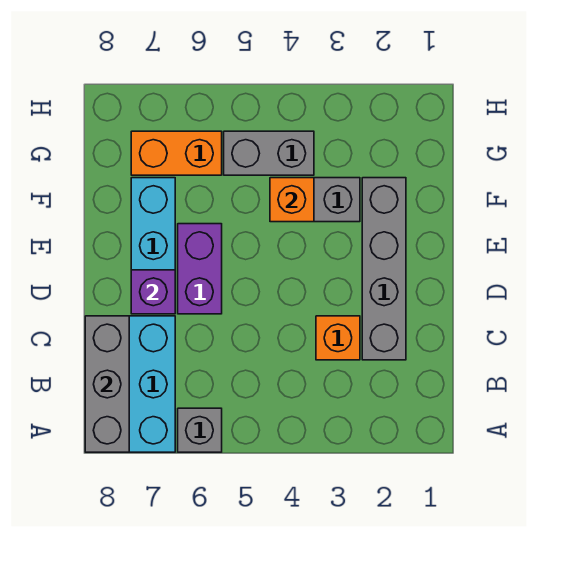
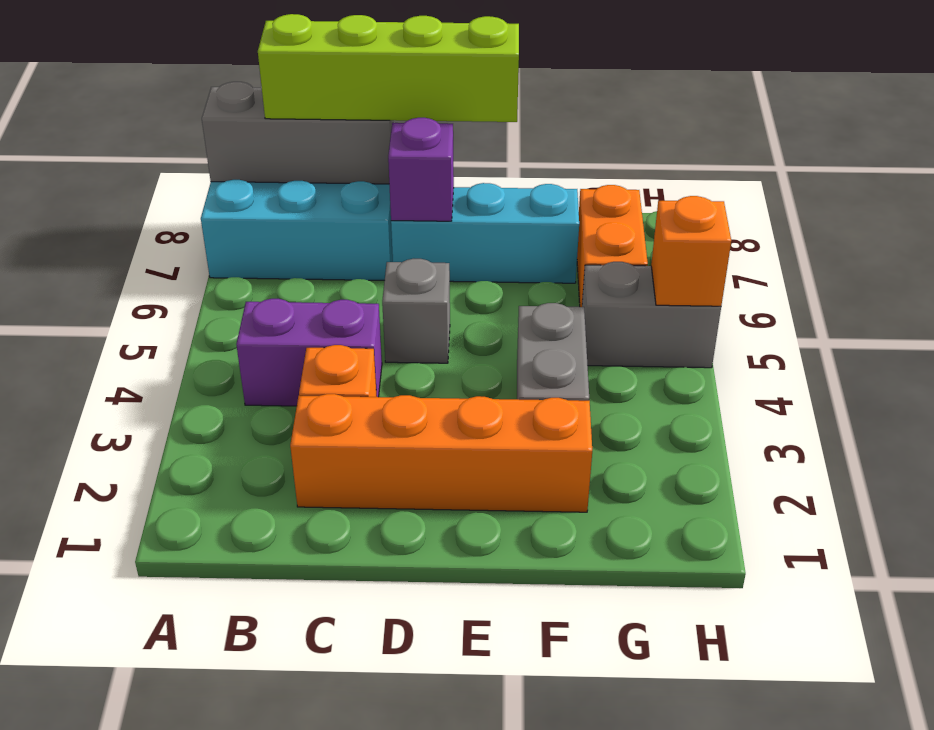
grey 1x1 brick [178,408,222,452] -> grey 1x1 brick moved to [382,259,450,363]
none -> lime 1x4 brick [258,14,519,122]
grey 1x4 brick [362,178,406,360] -> orange 1x4 brick [290,394,592,512]
purple 1x2 brick [178,224,222,314] -> purple 1x2 brick moved to [236,299,382,406]
orange 1x1 brick [270,178,314,222] -> orange 1x1 brick moved to [651,196,731,306]
grey 1x2 brick [224,131,314,175] -> grey 1x2 brick turned to [582,262,721,368]

